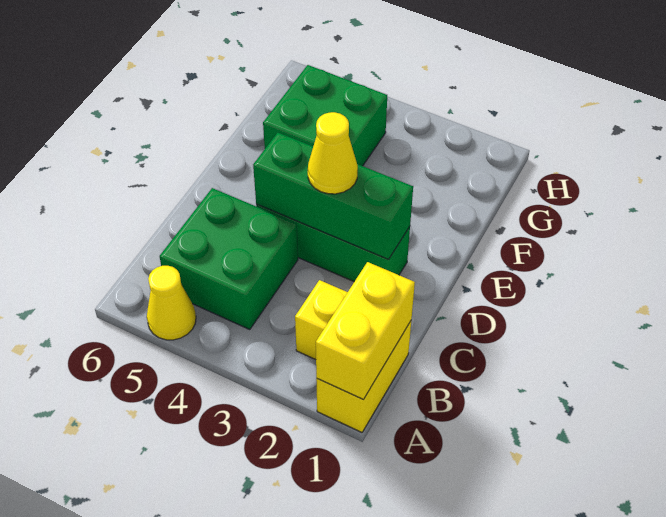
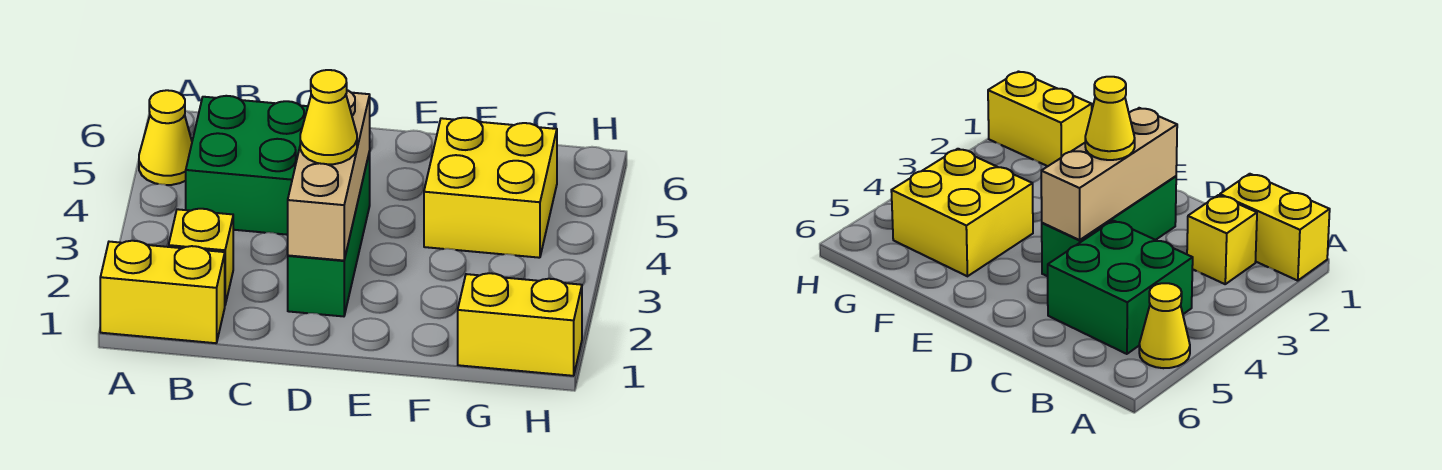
yellow 1x2 brick [316,262,415,400] -> yellow 1x2 brick moved to [458,273,582,376]
green 1x3 brick [253,133,413,260] -> tan 1x3 brick [288,90,370,261]
green 2x2 brick [263,65,387,166] -> yellow 2x2 brick [424,118,557,258]

